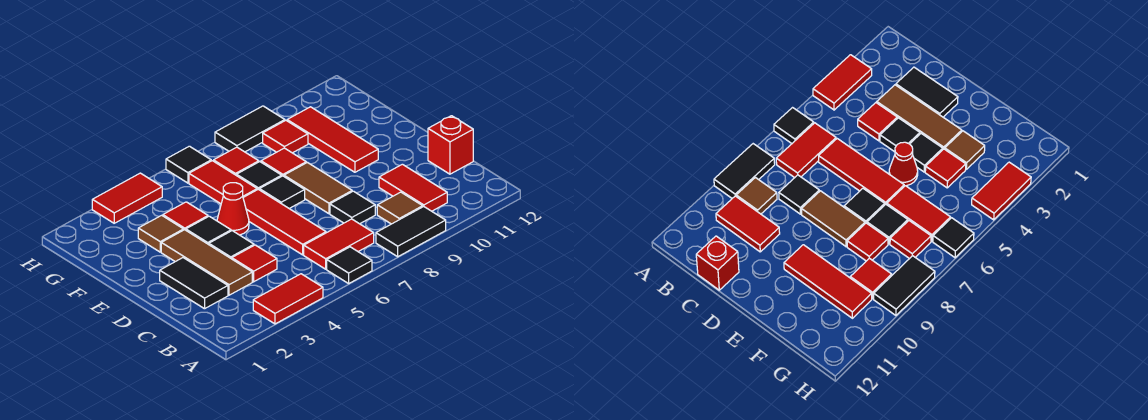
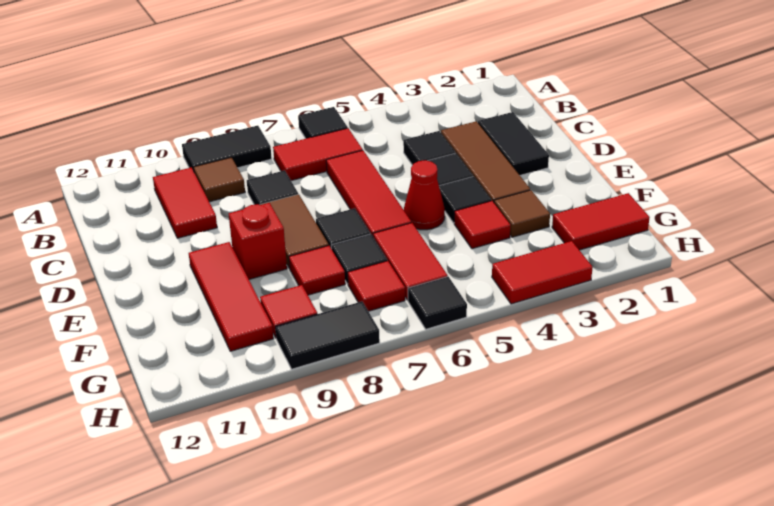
red 1x2 tile [253,274,323,324] -> red 1x2 tile moved to [552,193,650,250]
red 1x1 tile [232,245,277,282] -> black 1x1 tile [403,131,455,165]
red 1x1 brick [428,116,473,174] -> red 1x1 brick moved to [229,203,287,279]

